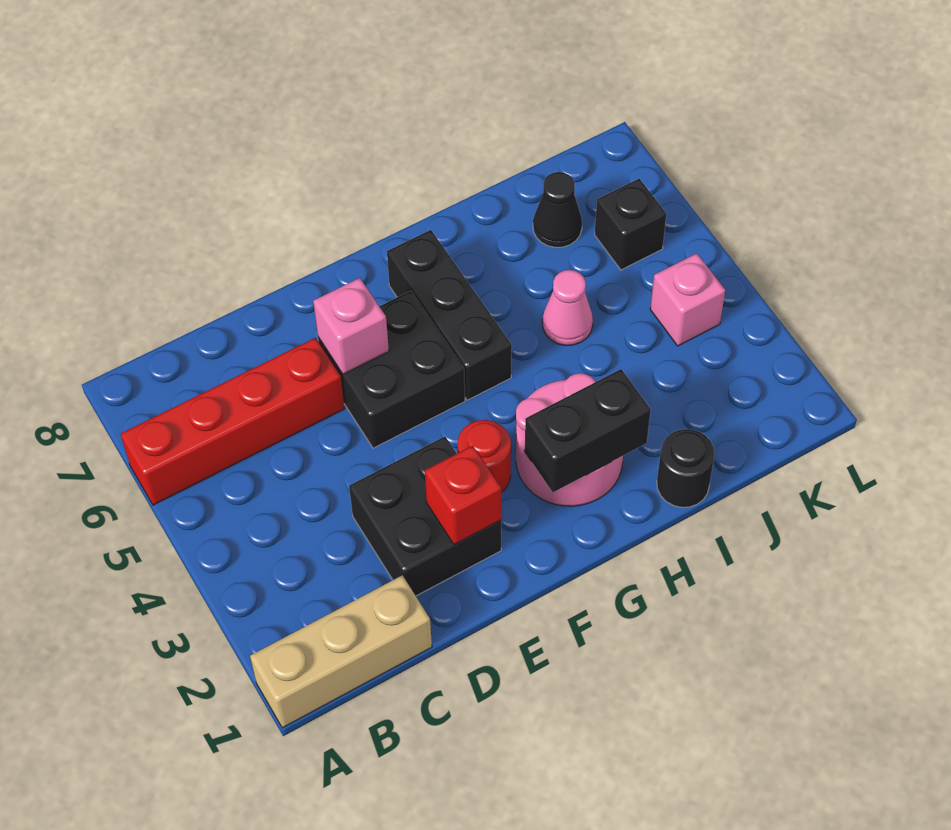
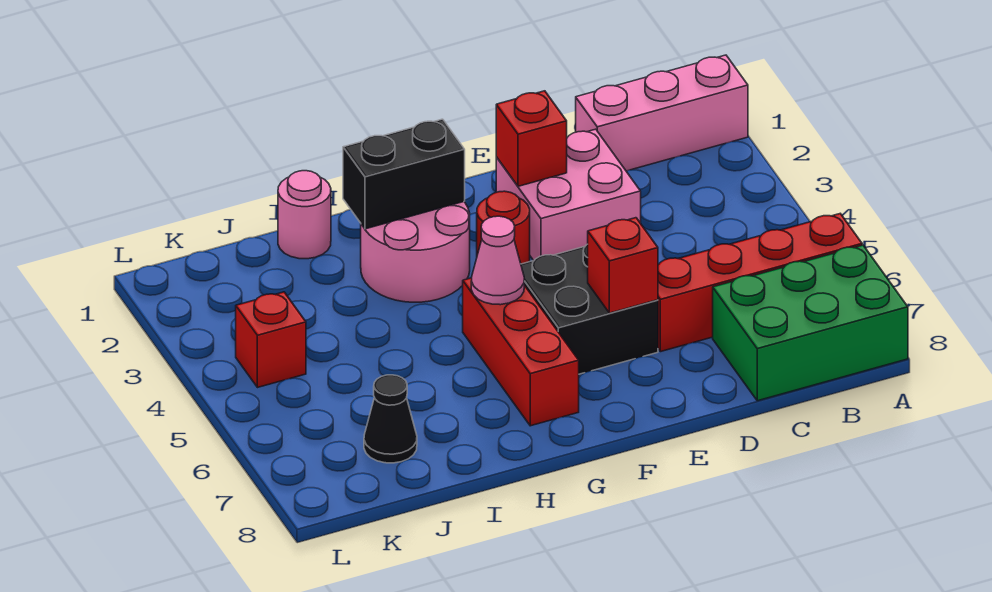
tan 1x3 brick [250,575,432,728] -> pink 1x3 brick [576,55,748,171]
none -> green 2x3 brick [713,245,908,401]
black 2x2 brick [349,437,501,596] -> pink 2x2 brick [496,129,641,261]
pink 1x1 brick [313,278,389,374] -> red 1x1 brick [588,218,658,313]
black 1x3 brick [387,230,512,400] -> red 1x3 brick [463,278,579,426]
black 1x1 round brick [657,429,715,507] -> pink 1x1 round brick [278,171,331,259]
pink 1x1 cone [542,270,593,346] -> pink 1x1 cone moved to [471,216,524,305]
pink 1x1 brick [650,253,725,346] -> red 1x1 brick [236,292,306,388]
black 1x1 brick [595,179,666,270] -> none

